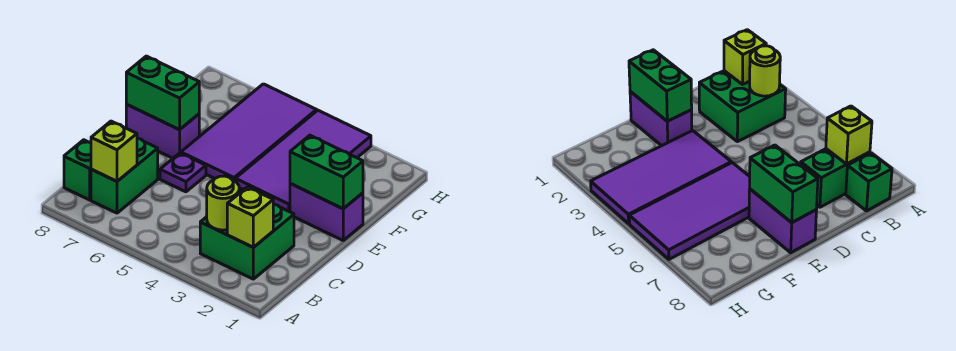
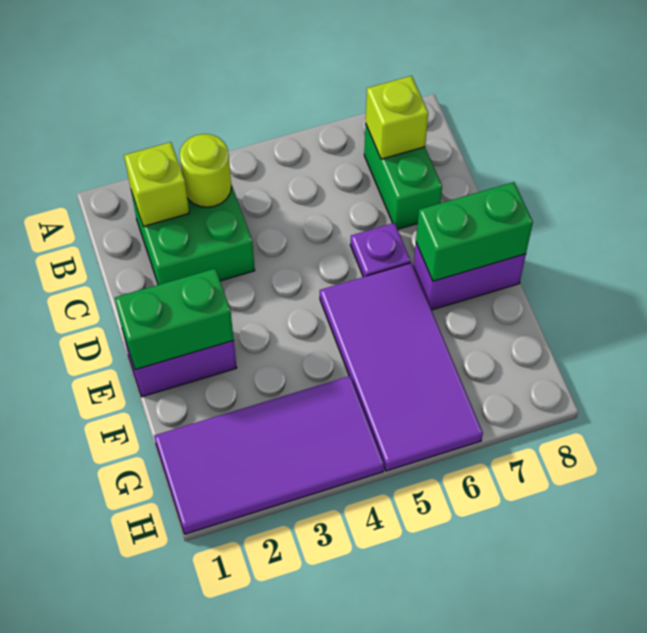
green 1x1 brick [64,140,91,200] -> none
purple 2x4 tile [235,110,371,212] -> purple 2x4 tile turned to [154,376,384,534]

